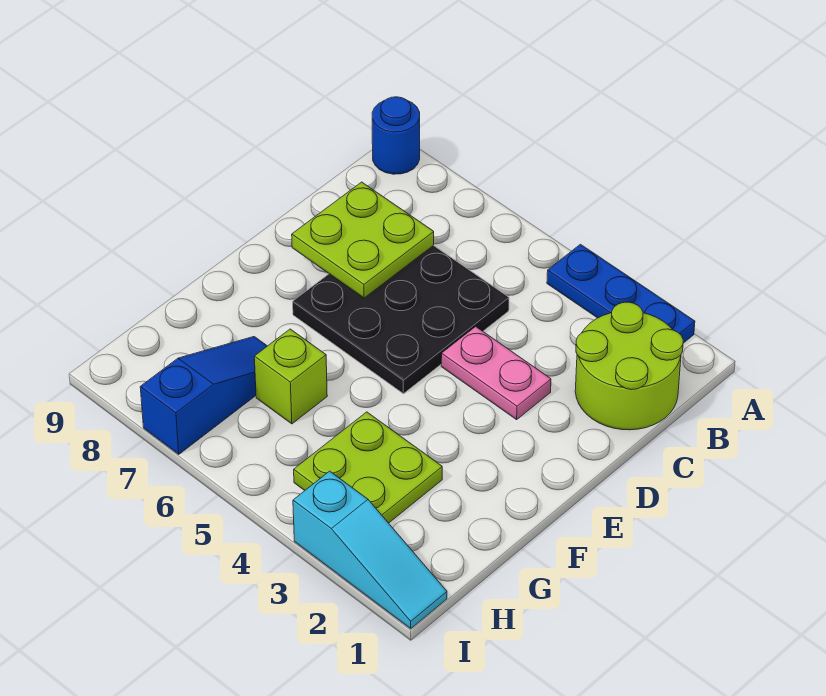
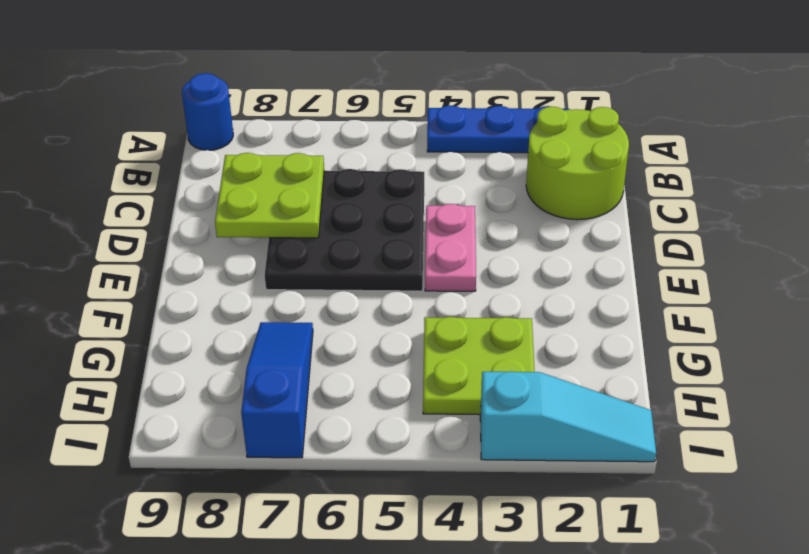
pink 1x2 plate [441,327,551,420] -> pink 1x2 plate turned to [425,204,476,291]
lime 1x1 brick [254,329,327,424] -> none

